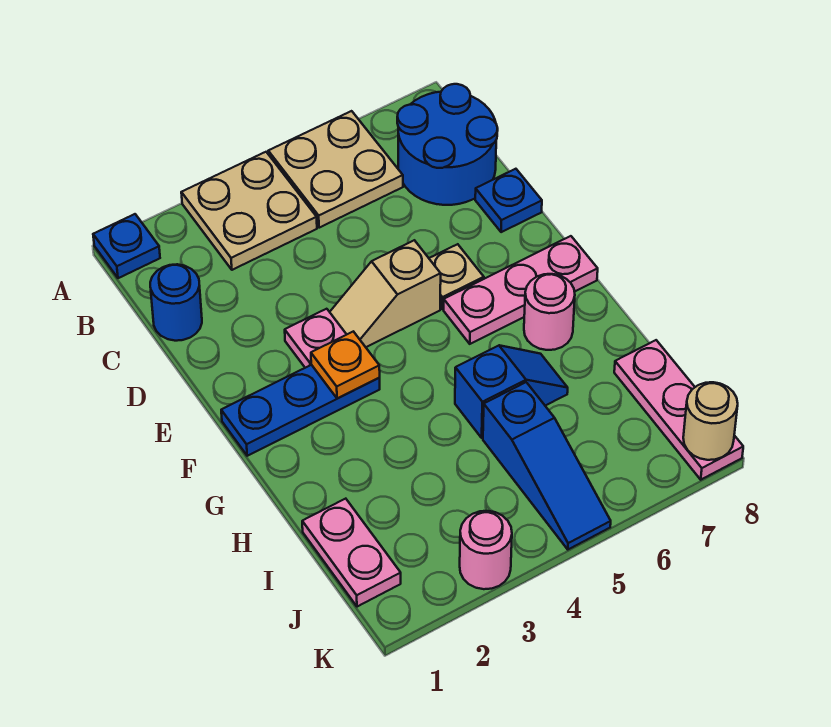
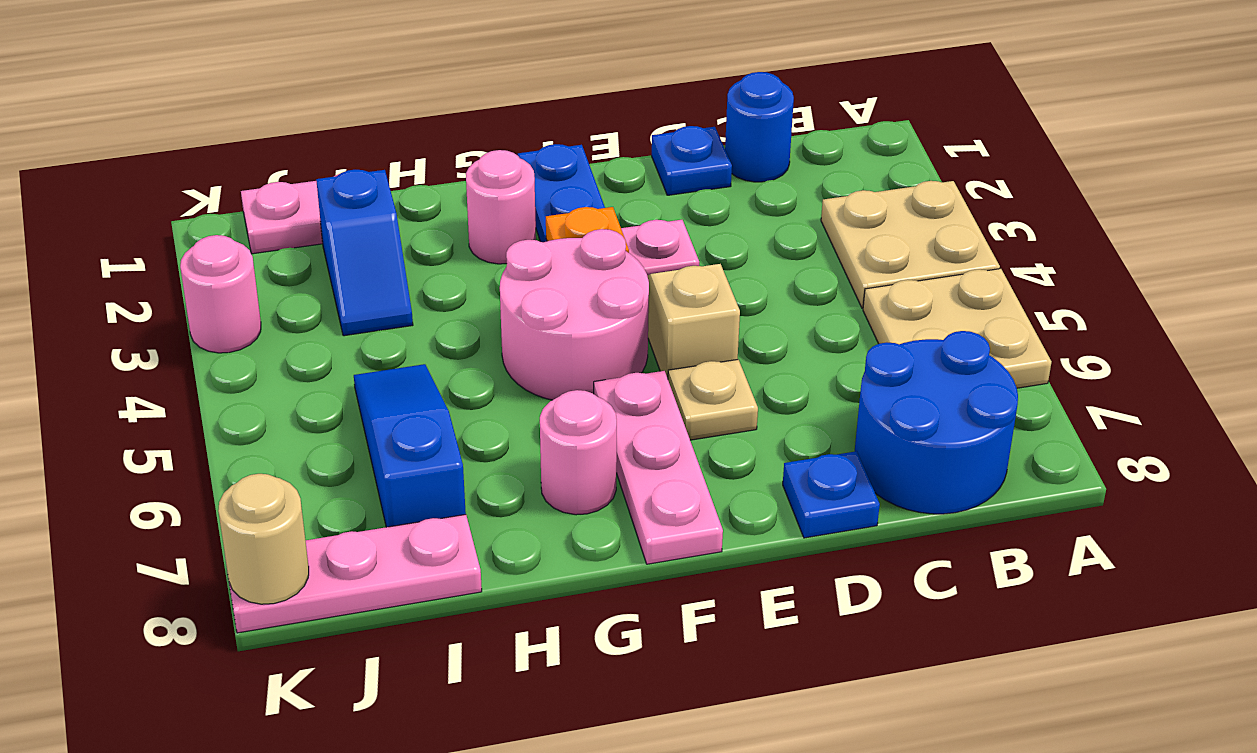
blue 1x1 plate [93,214,160,278] -> blue 1x1 plate moved to [652,126,732,195]
none -> pink 2x2 round brick [500,229,649,400]
none -> pink 1x1 round brick [466,150,536,264]
blue 1x2 slope [455,345,568,438] -> blue 1x2 slope moved to [316,170,413,336]
blue 1x3 slope [483,382,611,549] -> blue 1x3 slope turned to [354,364,466,527]

